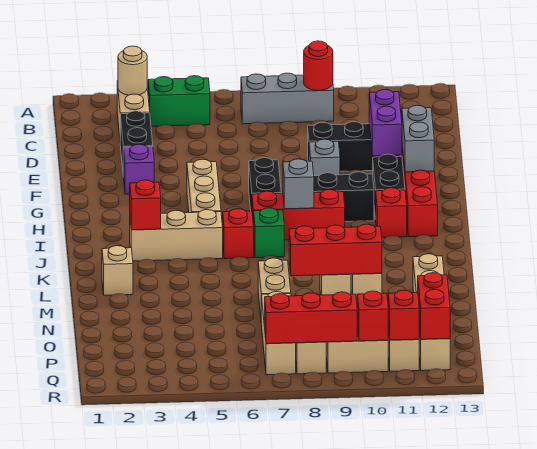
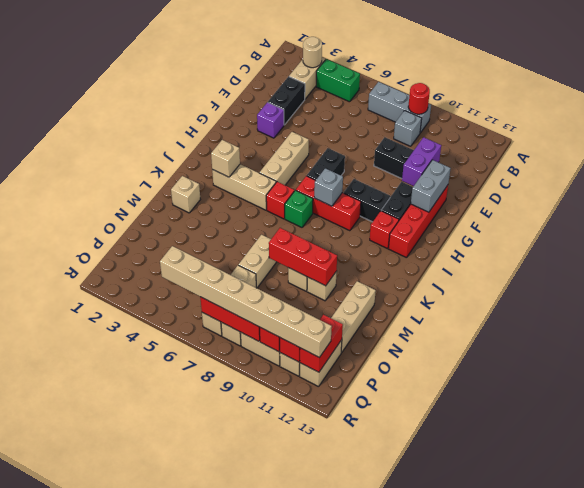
grey 1x1 brick [309,139,340,176] -> grey 1x1 brick moved to [394,110,422,146]
red 1x1 brick [130,180,161,230] -> tan 1x1 brick [211,140,240,177]
none -> tan 1x8 brick [160,246,332,357]

